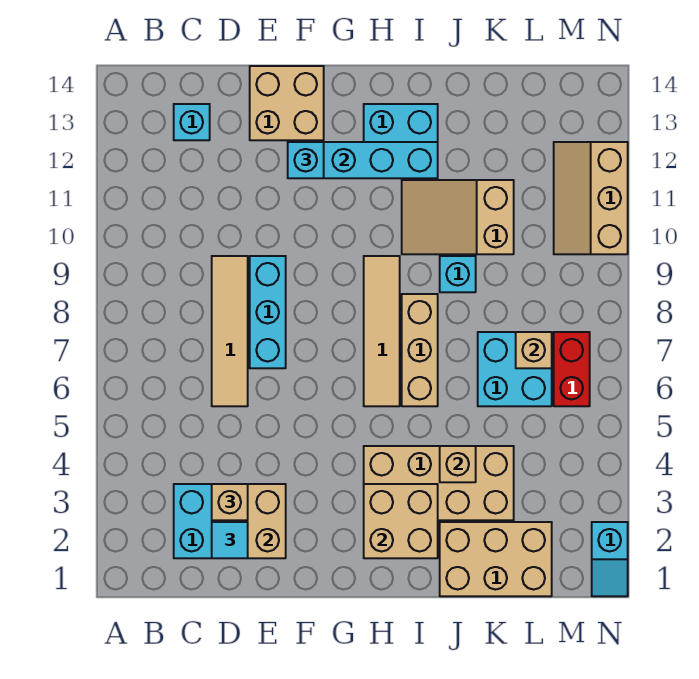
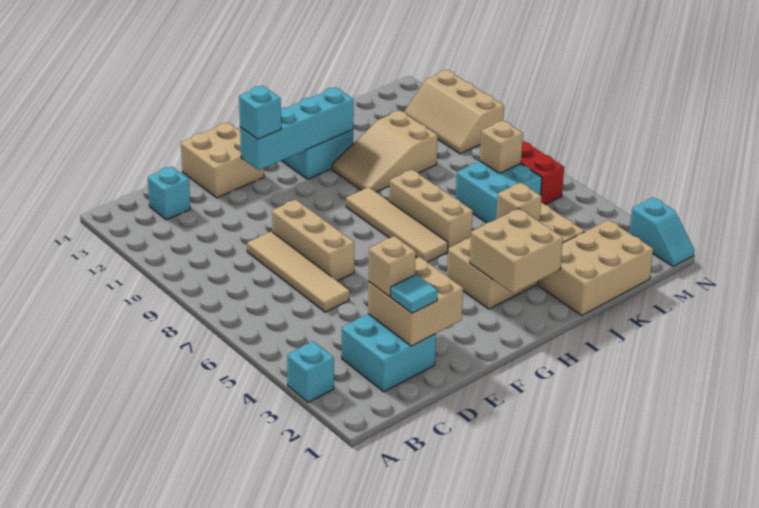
cyan 1x3 brick [250,256,286,368] -> tan 1x3 brick [272,200,354,281]
cyan 1x1 brick [440,256,476,292] -> cyan 1x1 brick moved to [287,341,334,402]

